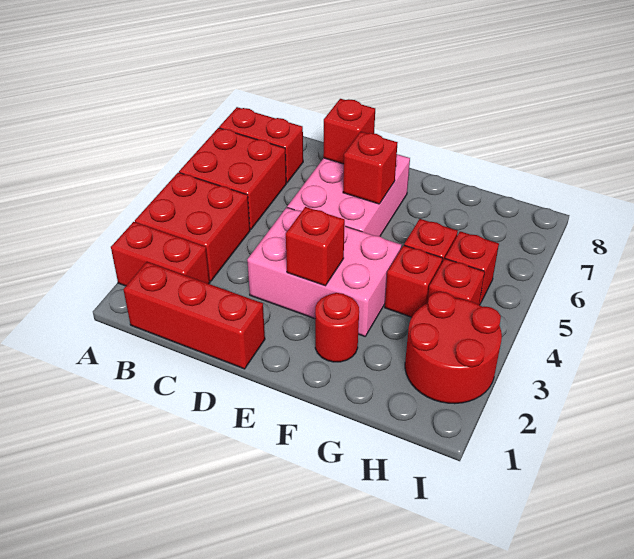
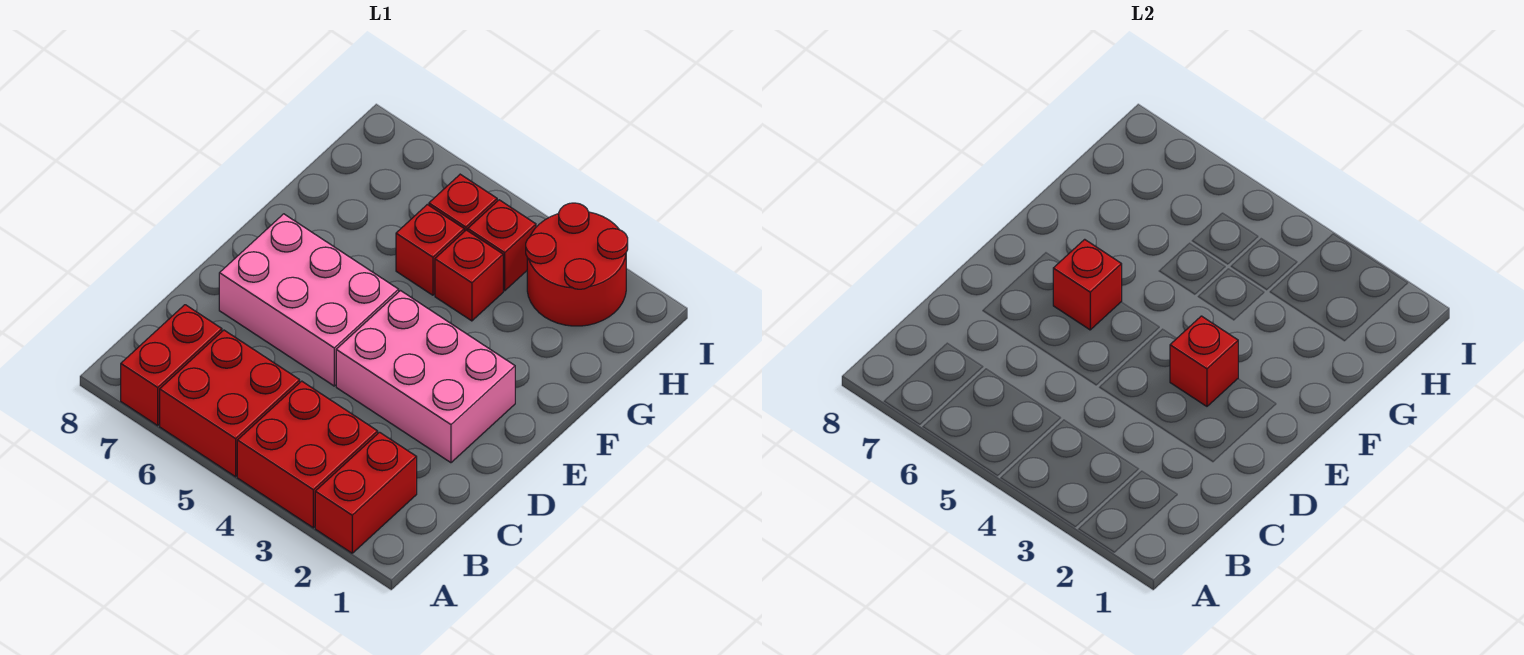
red 1x3 brick [123,262,265,369] -> none
pink 2x3 brick [247,207,401,336] -> pink 2x3 brick turned to [336,291,515,463]
red 1x1 brick [323,99,375,164] -> none
red 1x1 round brick [315,293,359,362] -> none

